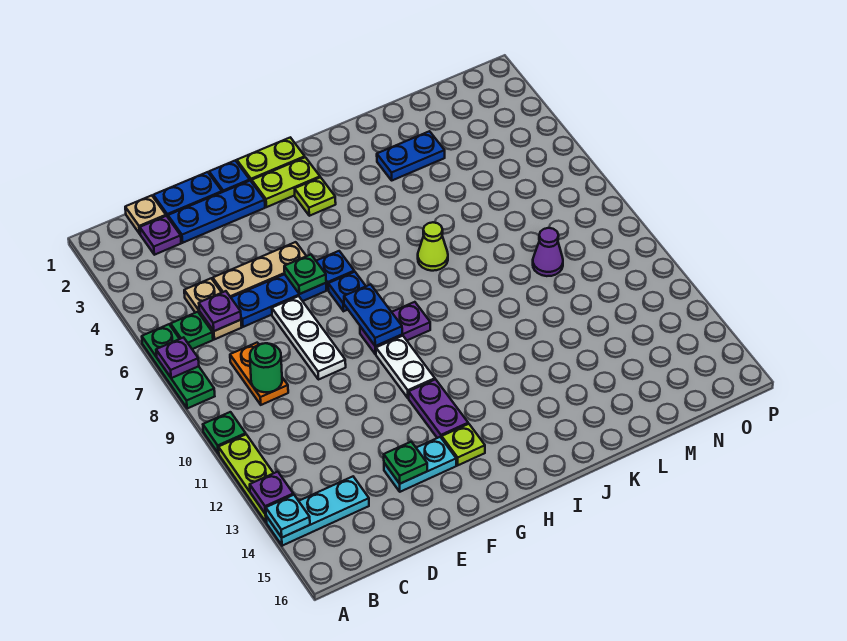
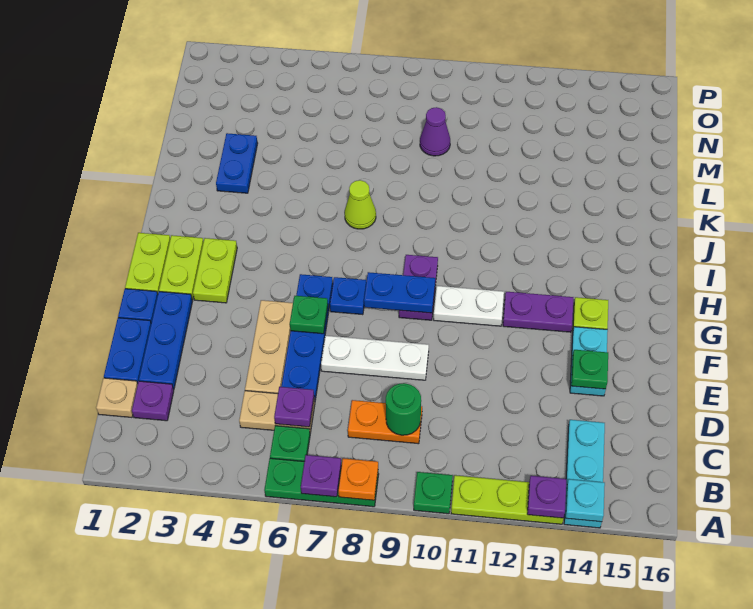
none -> orange 1x1 plate [338,458,378,500]
lime 1x1 plate [295,177,336,216] -> lime 1x2 plate [193,238,237,303]

